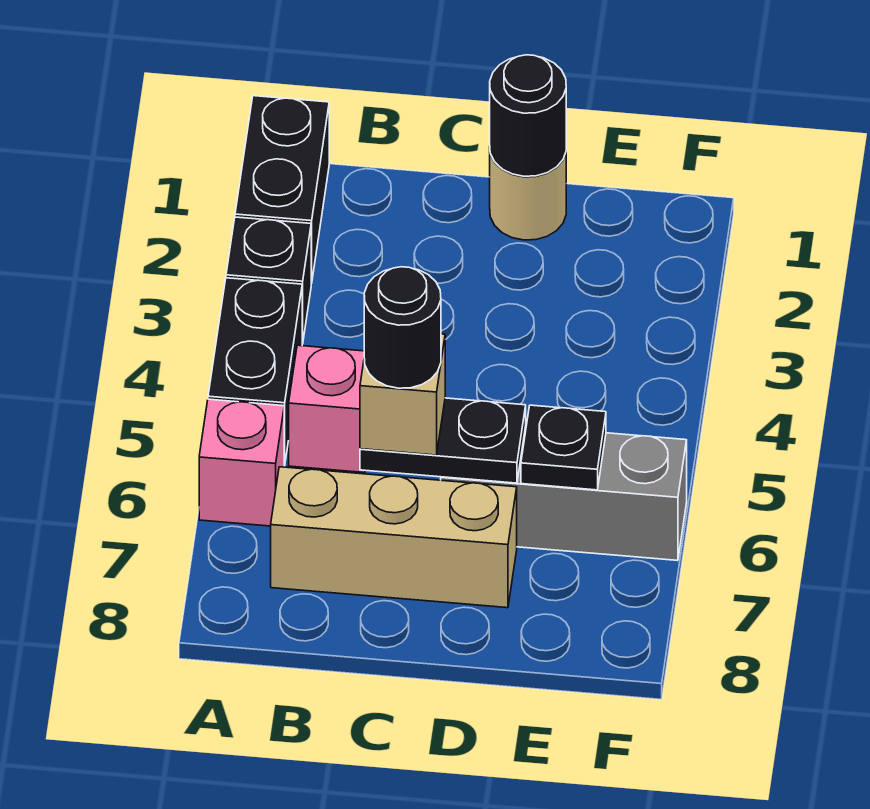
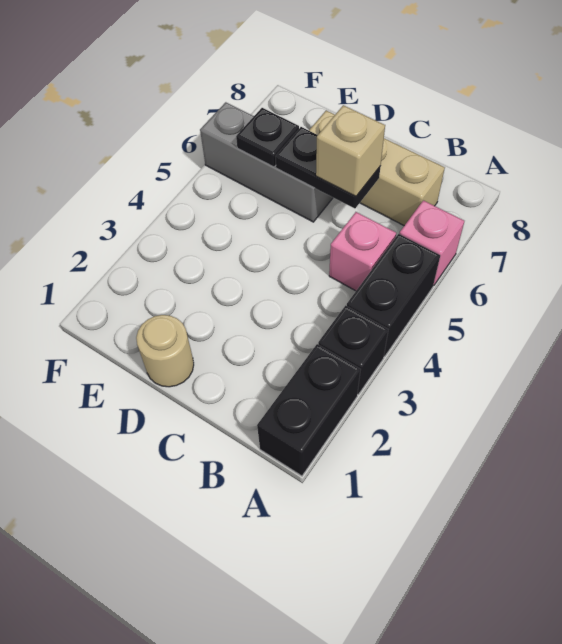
black 1x1 round brick [364,267,441,388] -> none
black 1x1 round brick [490,55,566,176] -> none

